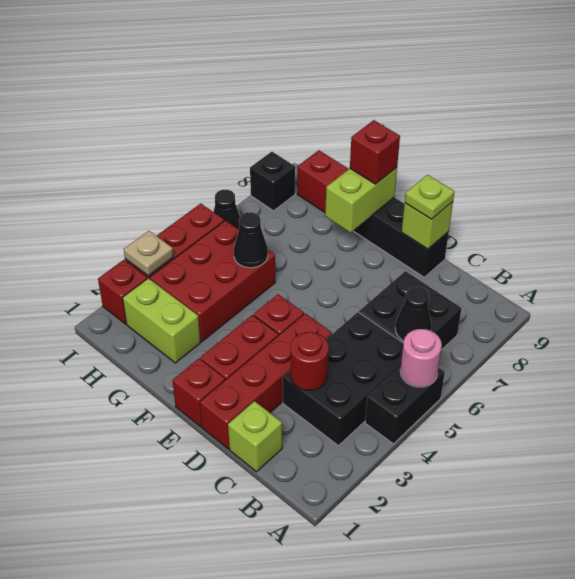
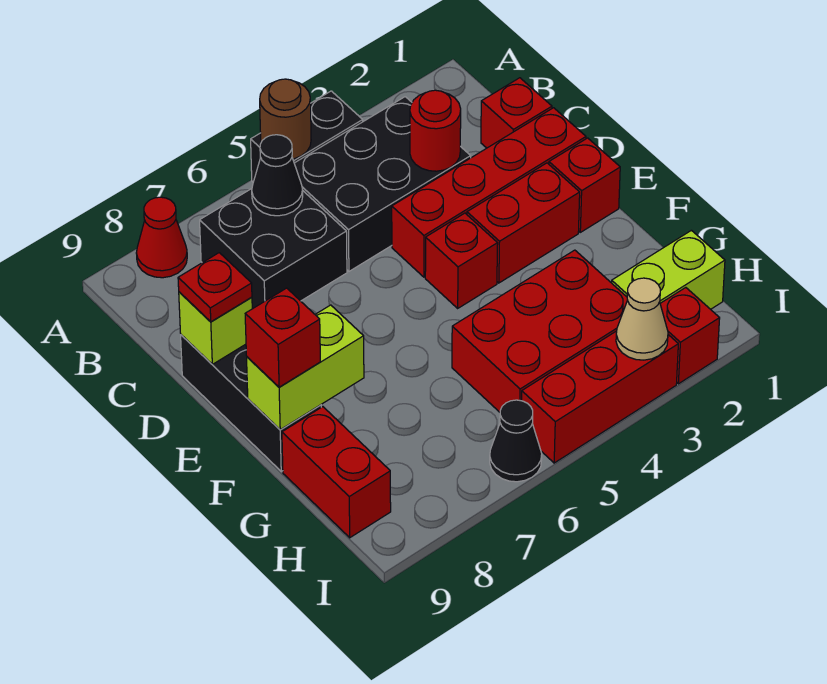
pink 1x1 round brick [400,329,442,387] -> brown 1x1 round brick [260,79,311,159]
none -> red 1x1 cone [136,197,187,278]
lime 1x1 brick [228,401,282,472] -> red 1x1 brick [481,78,552,148]
lime 1x1 plate [405,175,454,219] -> red 1x1 plate [178,253,252,322]
lime 1x2 brick [123,278,200,363] -> lime 1x2 brick turned to [612,230,725,309]
black 1x1 cone [234,212,268,268] -> none
tan 1x1 plate [124,231,173,276] -> tan 1x1 cone [616,278,668,360]
black 1x1 brick [250,152,295,211] -> none

